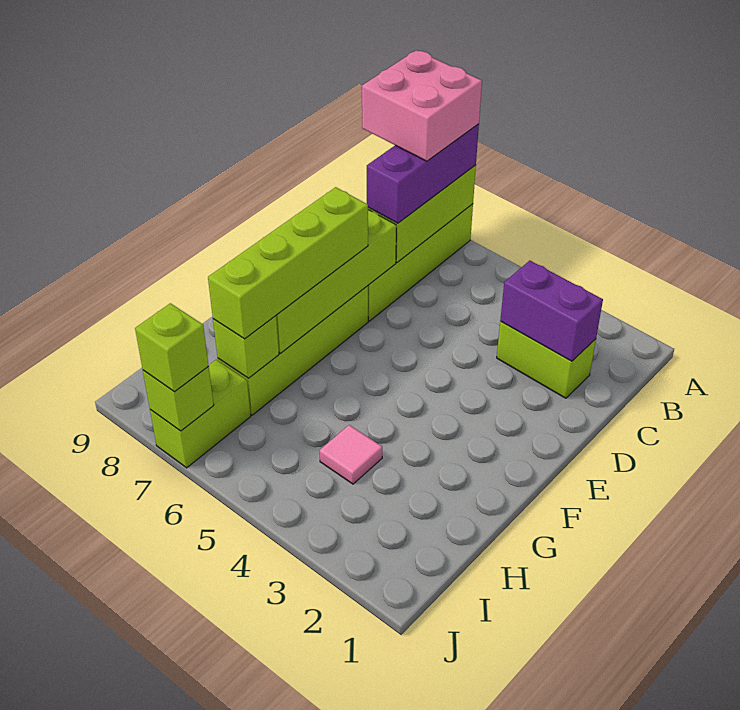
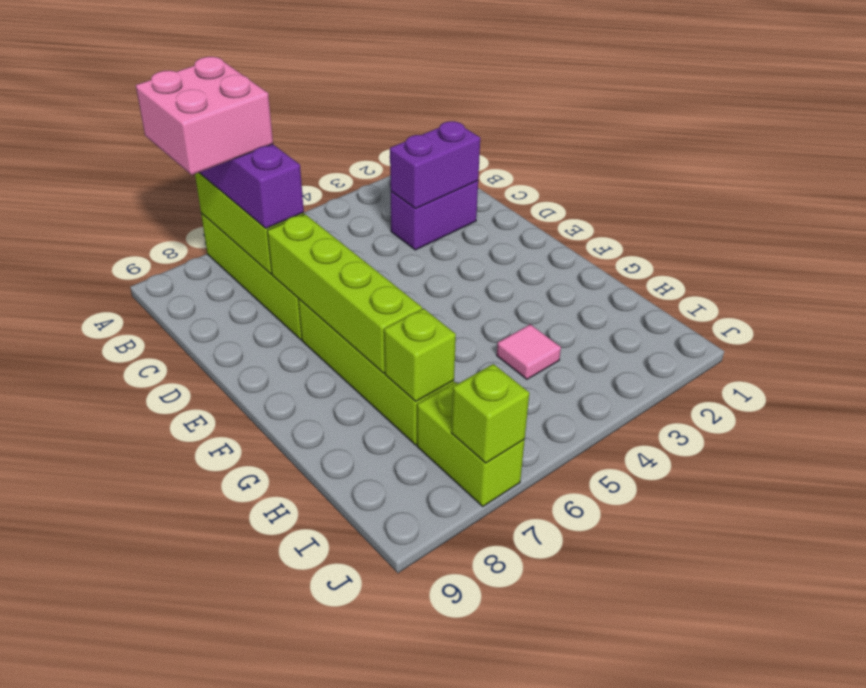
lime 1x2 brick [497,322,596,398] -> purple 1x2 brick [391,181,478,250]
lime 1x4 brick [208,187,368,339] -> none
lime 1x1 brick [135,303,209,392] -> none

